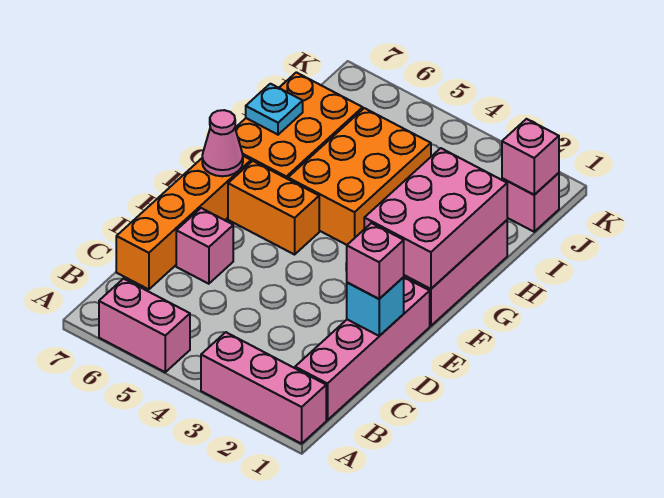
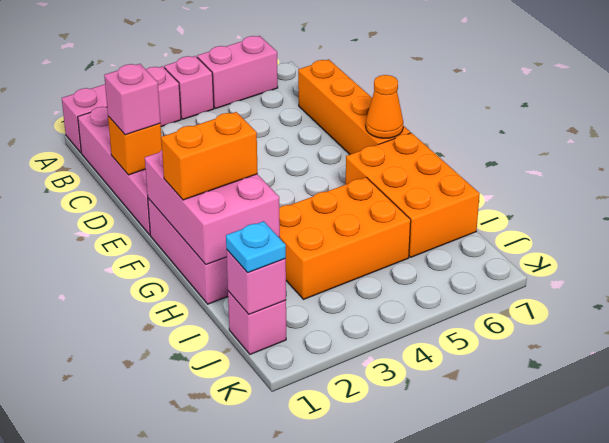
cyan 1x1 brick [347,277,404,336] -> orange 1x1 brick [108,116,162,175]
pink 1x1 brick [176,208,233,284] -> pink 1x1 brick moved to [164,56,214,119]
orange 1x2 brick [228,161,319,255] -> orange 1x2 brick moved to [161,112,258,200]
pink 1x1 cone [202,110,243,176] -> orange 1x1 cone [366,75,403,138]
orange 2x3 brick [288,108,431,245] -> orange 2x3 brick turned to [279,177,411,300]
cyan 1x1 plate [246,84,303,135] -> cyan 1x1 plate moved to [226,221,286,273]

